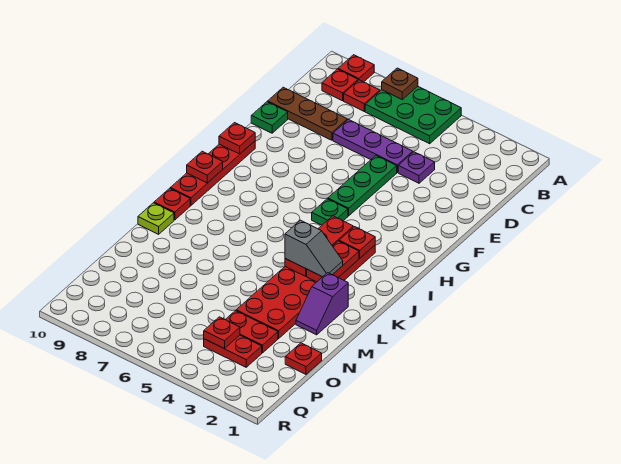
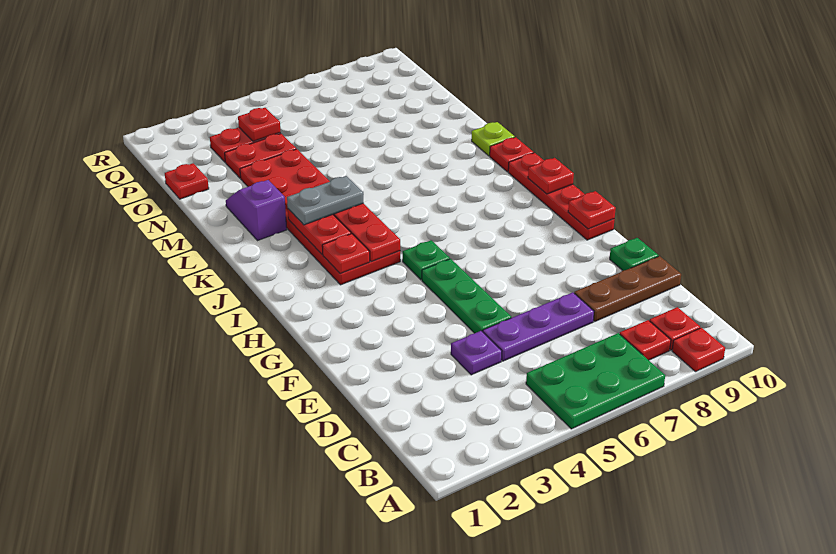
brown 1x1 plate [382,68,418,99] -> none
grey 1x2 slope [285,220,343,277] -> grey 1x2 plate [287,176,363,225]

